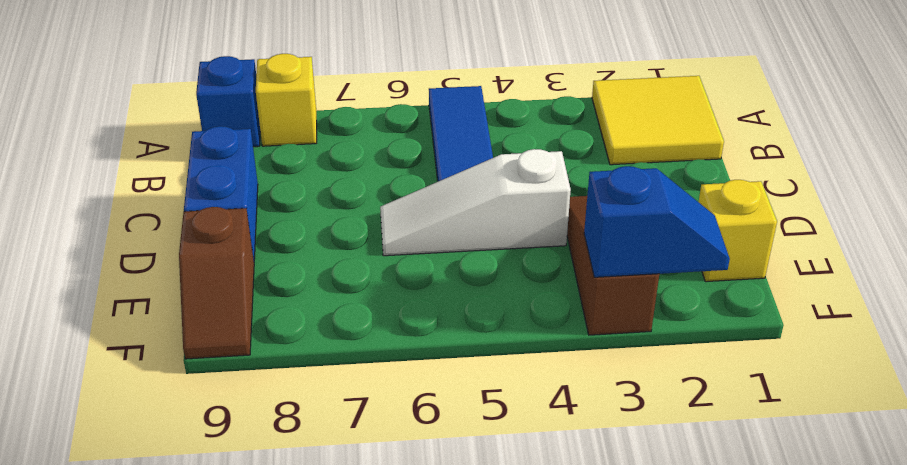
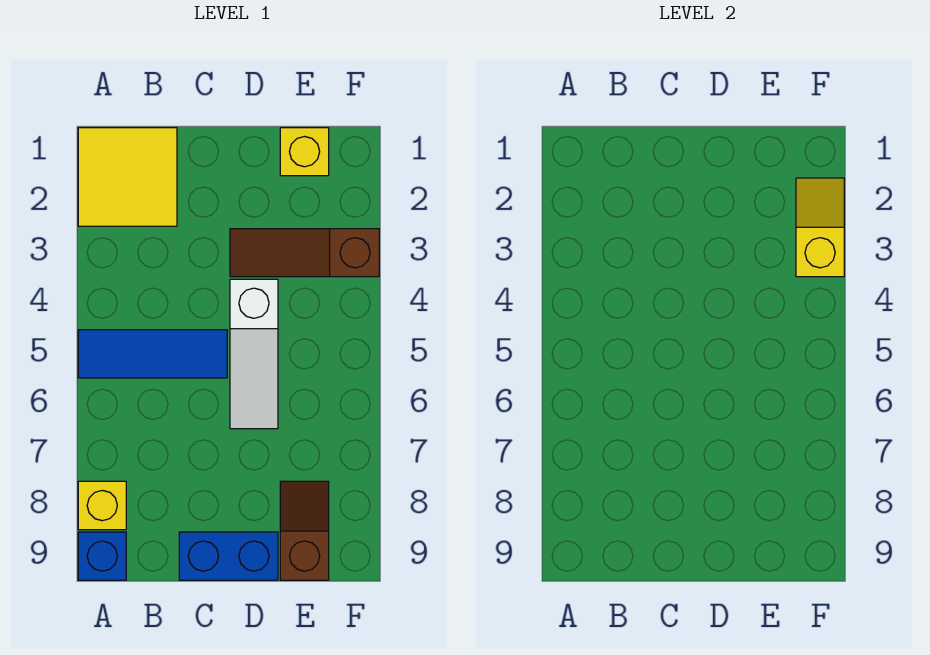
brown 1x2 slope [179,207,254,359] -> brown 1x2 slope turned to [280,481,329,580]
blue 1x2 slope [584,166,730,277] -> yellow 1x2 slope [796,178,844,277]

